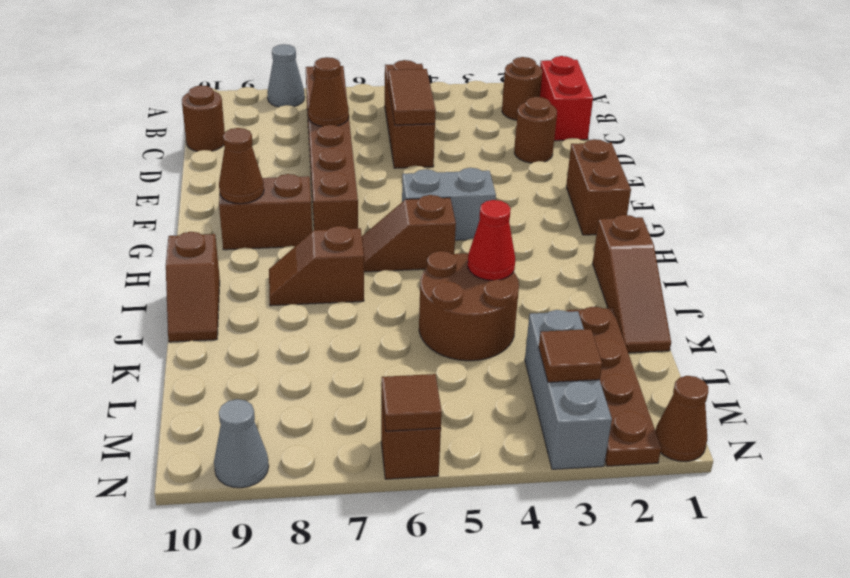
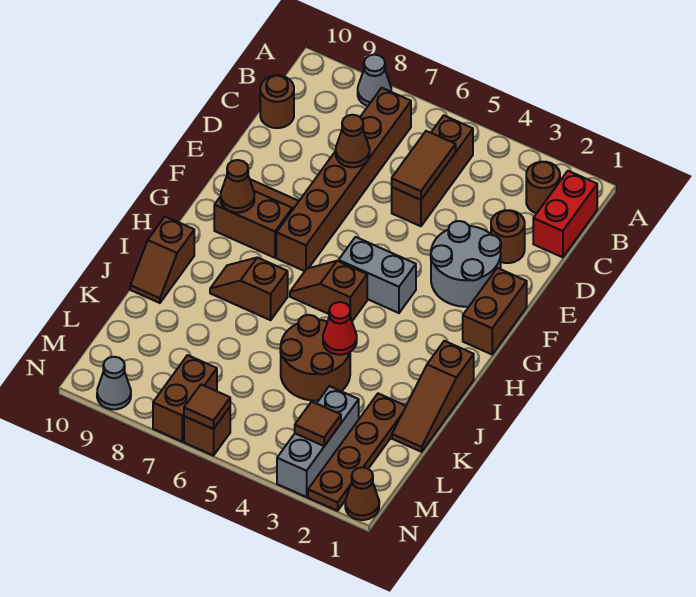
none -> grey 2x2 round brick [431,221,501,307]
none -> brown 1x2 brick [153,355,217,442]

